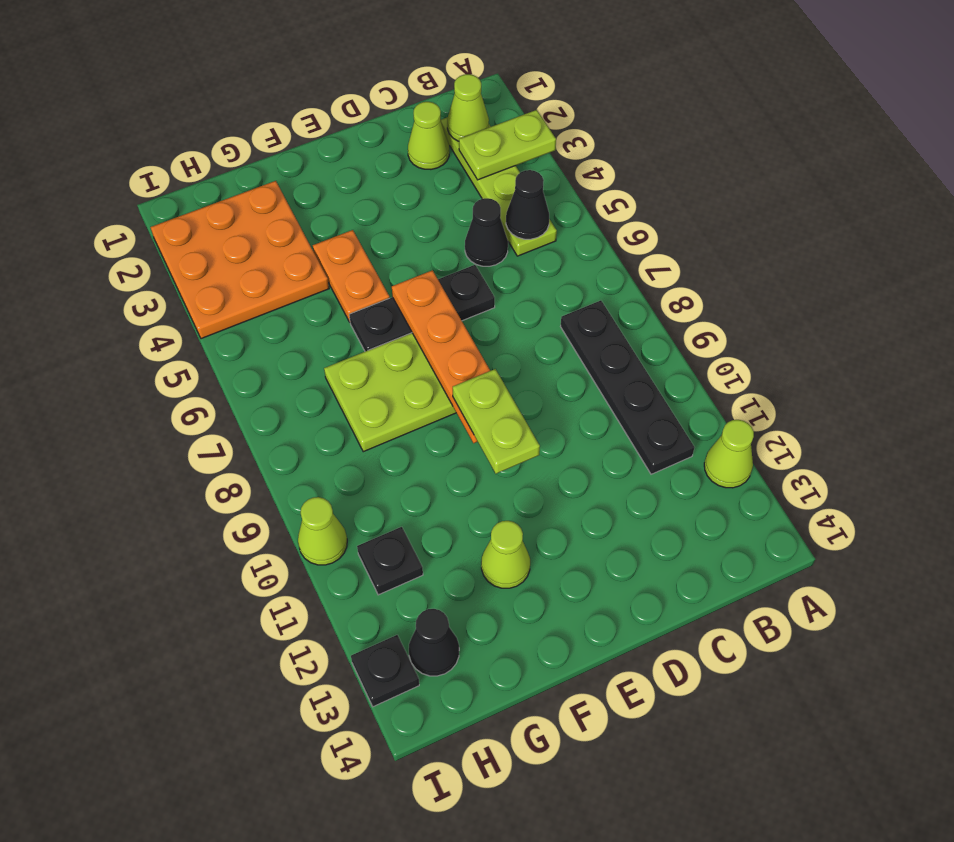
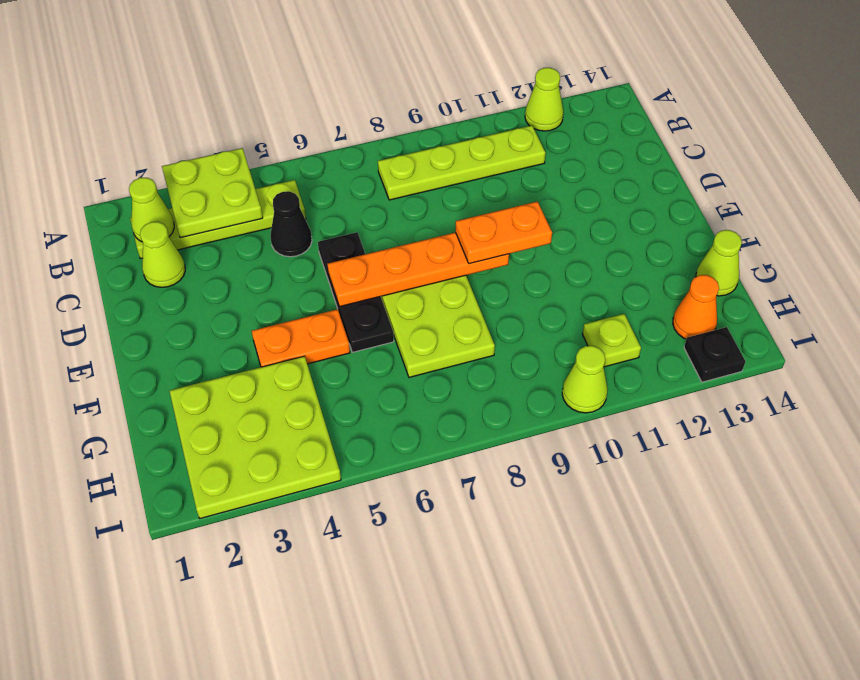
lime 1x2 plate [459,110,556,180] -> lime 2x2 plate [162,148,263,238]
black 1x1 cone [506,170,549,239] -> none
black 1x4 plate [561,300,694,474] -> lime 1x4 plate [378,126,546,200]
lime 1x2 plate [453,369,540,474] -> orange 1x2 plate [455,201,552,264]
lime 1x1 cone [481,521,530,588] -> lime 1x1 cone moved to [696,230,742,296]
orange 3x3 plate [151,181,329,339] -> lime 3x3 plate [170,356,341,519]
black 1x1 plate [357,527,423,595] -> lime 1x1 plate [583,314,641,367]
black 1x1 cone [409,609,459,676] -> orange 1x1 cone [673,275,719,339]

